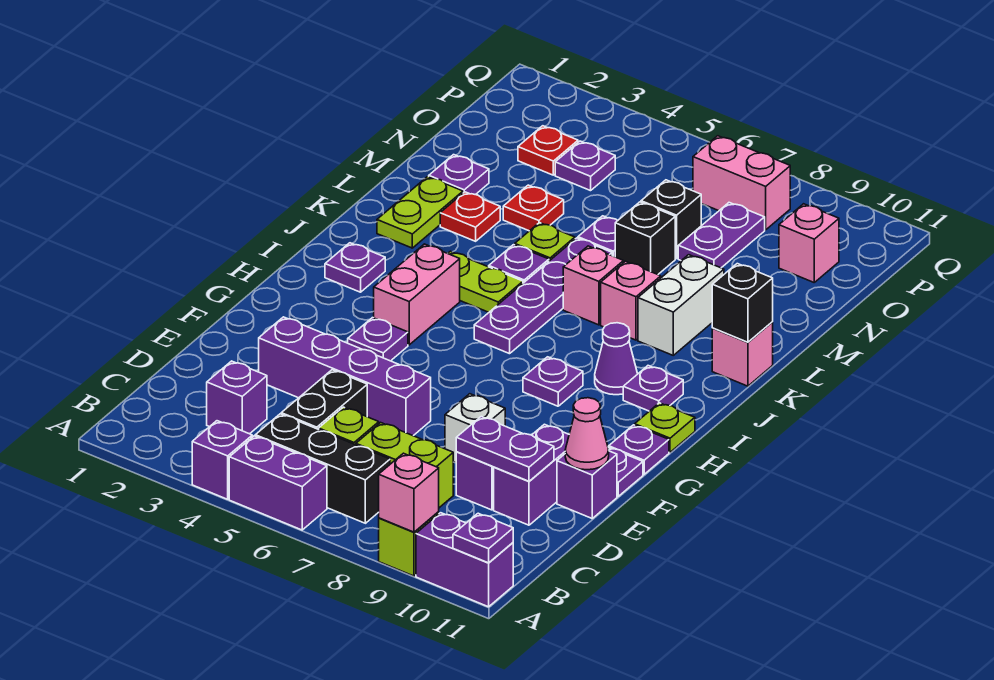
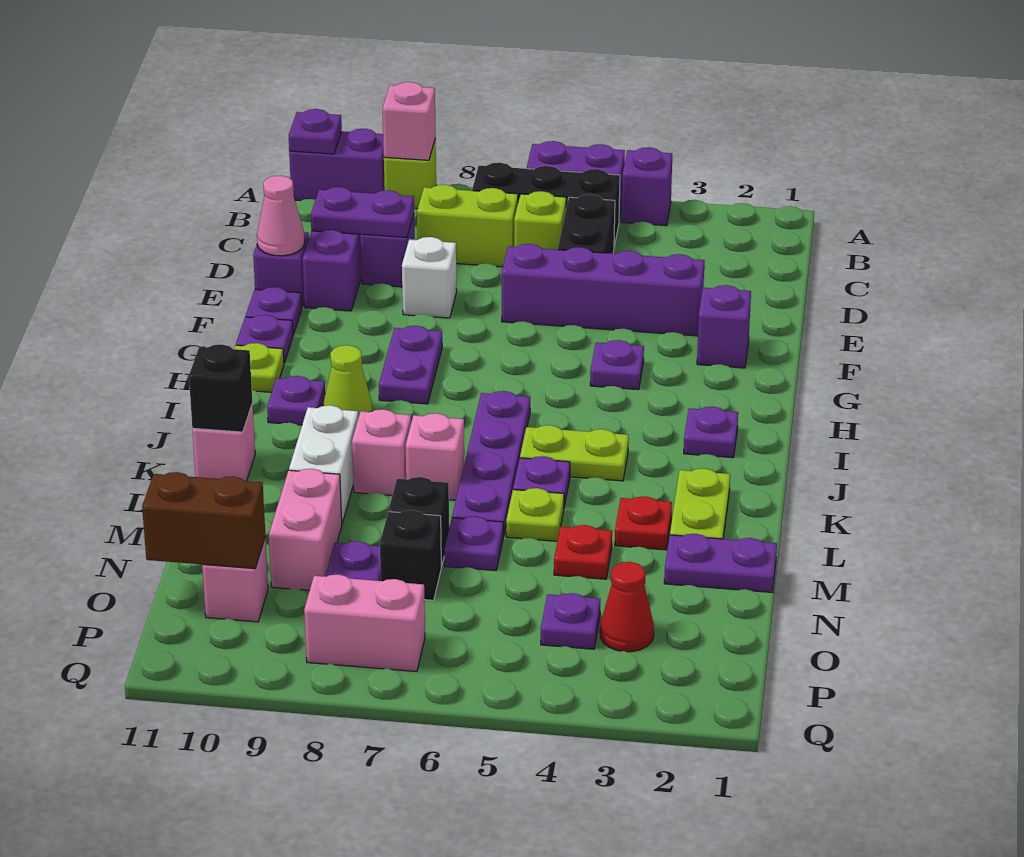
purple 1x1 brick [207,361,267,434] -> purple 1x1 brick moved to [697,285,751,368]
pink 1x2 brick [374,244,460,345] -> pink 1x2 brick moved to [269,469,342,590]
purple 1x1 plate [523,357,583,406] -> purple 1x2 plate [379,326,442,404]
purple 1x1 cone [595,323,638,395] -> lime 1x1 cone [323,345,372,418]
purple 1x1 plate [429,155,489,195] -> purple 1x2 plate [664,534,777,592]
red 1x1 plate [518,126,578,175] -> red 1x1 cone [600,562,654,652]
none -> brown 1x2 brick [142,472,265,569]

